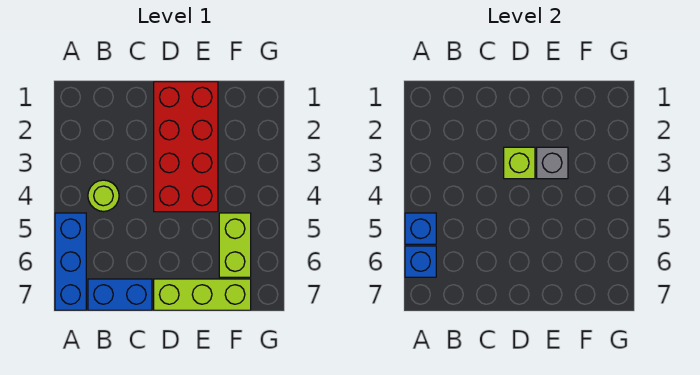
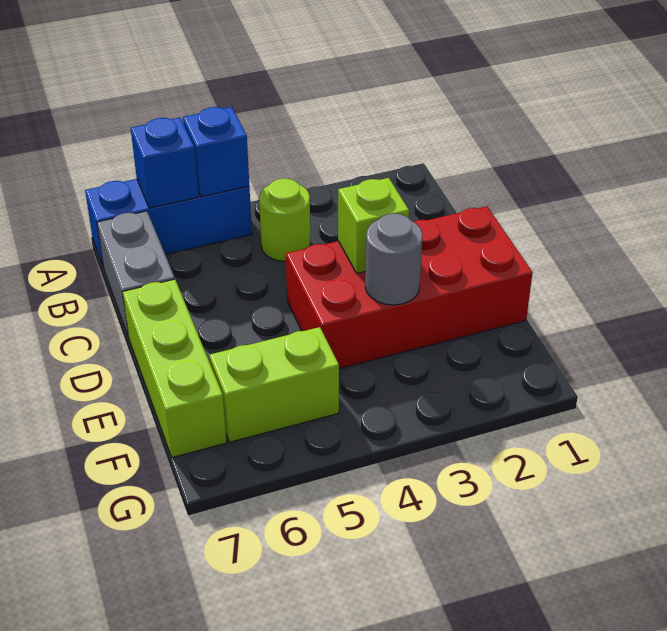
blue 1x2 brick [88,279,152,310] -> grey 1x2 brick [97,211,175,338]
grey 1x1 brick [537,147,568,179] -> grey 1x1 round brick [365,214,423,305]

